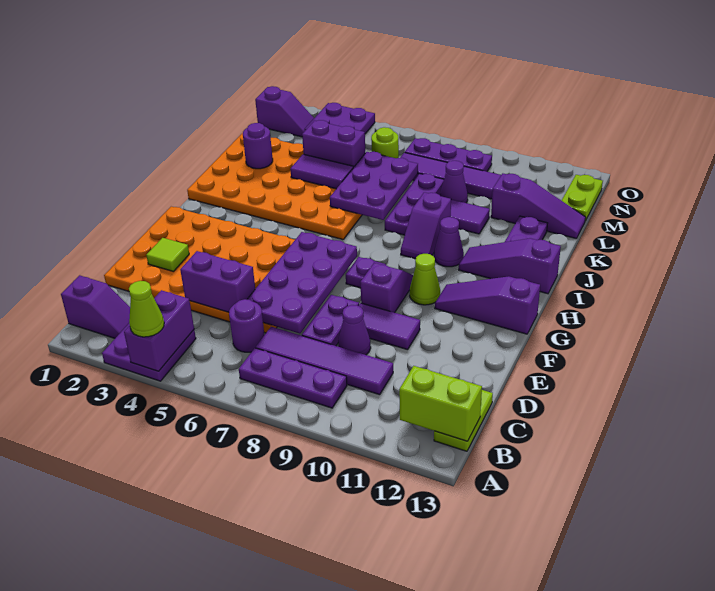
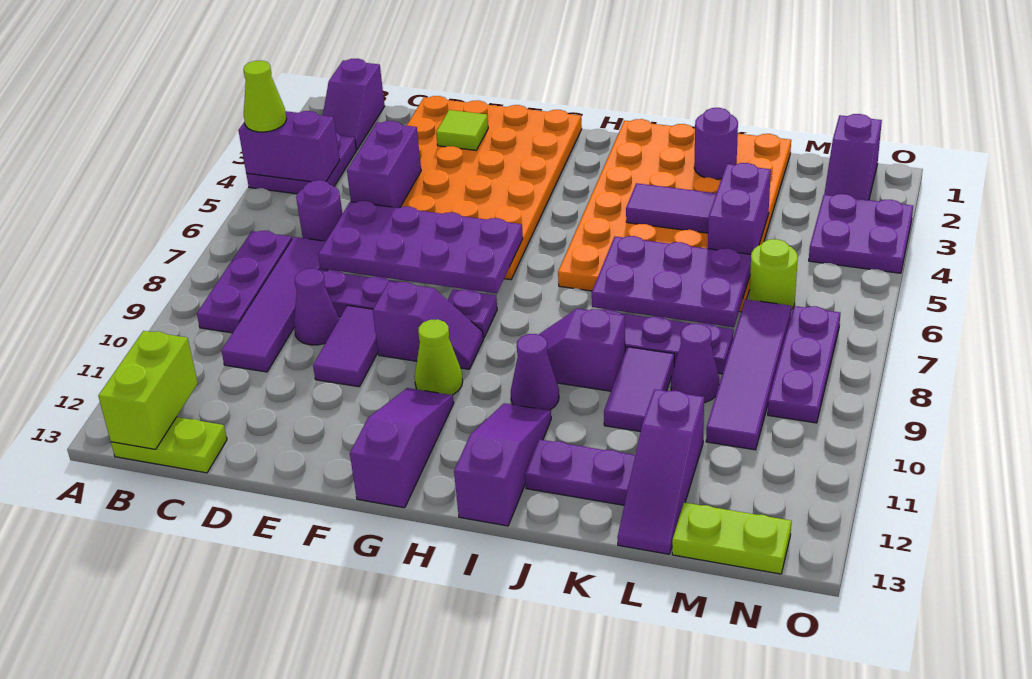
purple 1x2 tile [290,154,353,189] -> purple 1x2 tile turned to [626,183,716,233]

